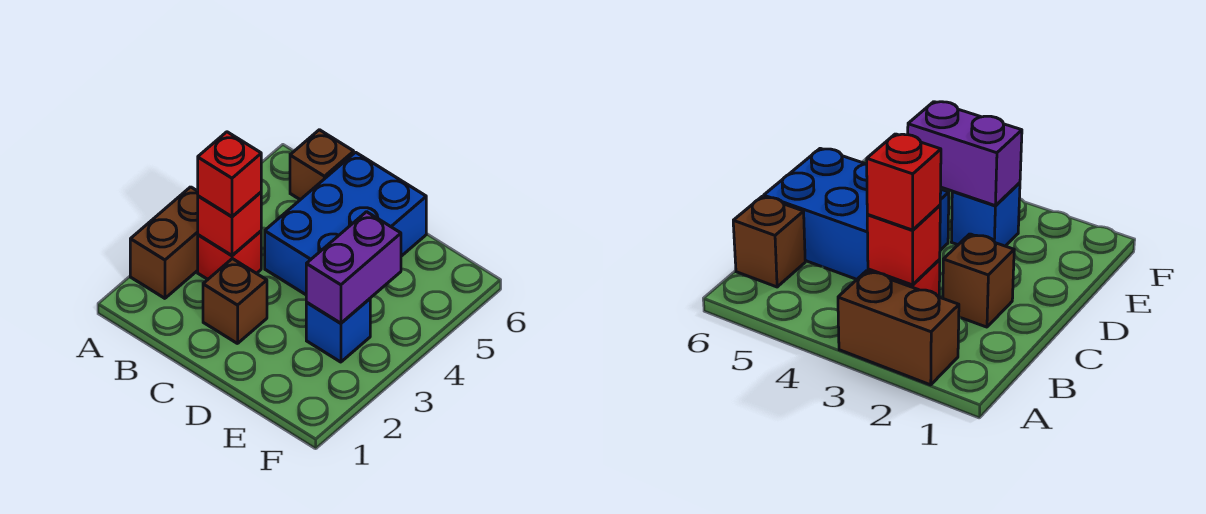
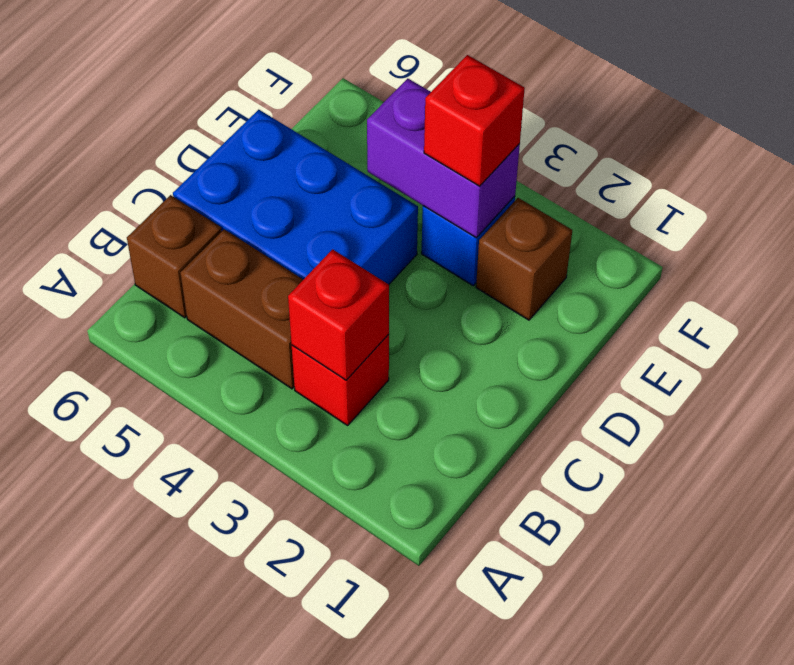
brown 1x2 brick [130,187,198,298] -> brown 1x2 brick moved to [180,229,303,389]
red 1x1 brick [198,132,261,217] -> red 1x1 brick moved to [424,55,525,186]
brown 1x1 brick [203,259,267,344] -> brown 1x1 brick moved to [476,198,572,320]

